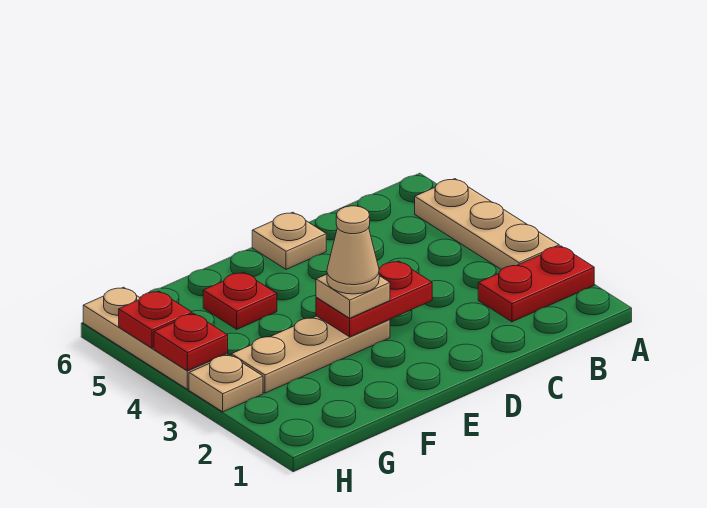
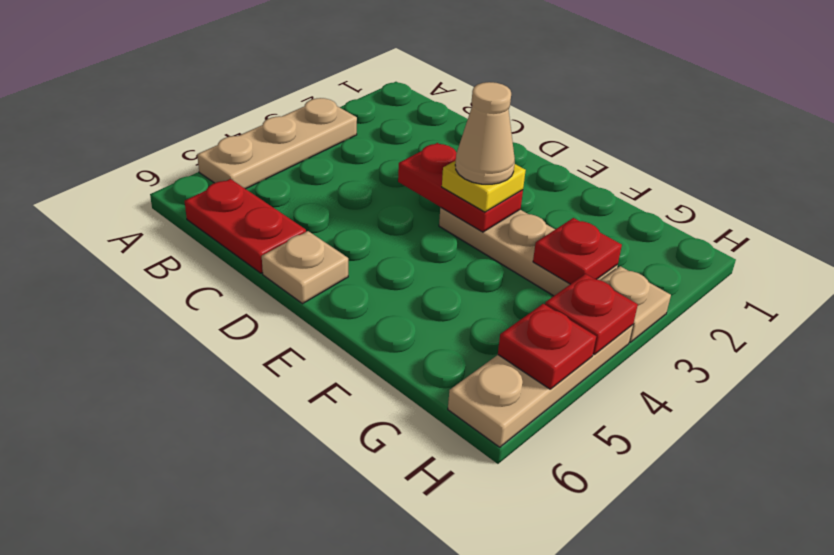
red 1x2 plate [478,246,594,322] -> red 1x2 plate moved to [185,179,306,273]
tan 1x1 plate [316,274,390,318] -> yellow 1x1 plate [442,161,526,212]
red 1x1 plate [203,272,277,329] -> red 1x1 plate moved to [533,218,622,284]

